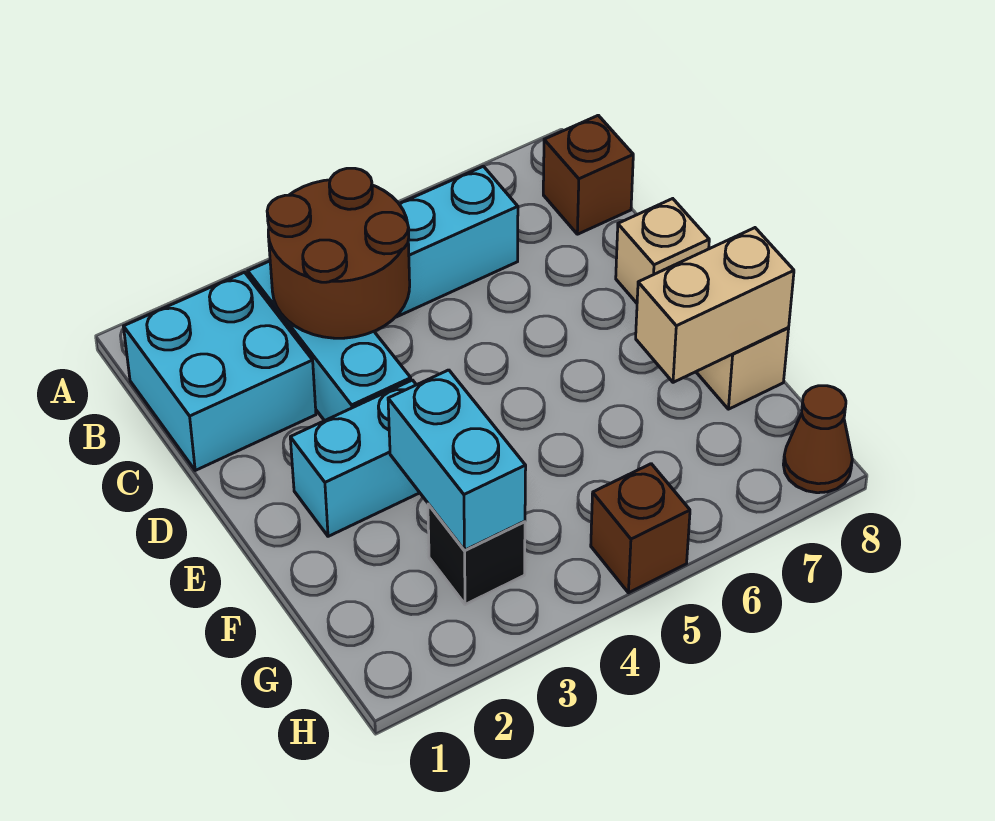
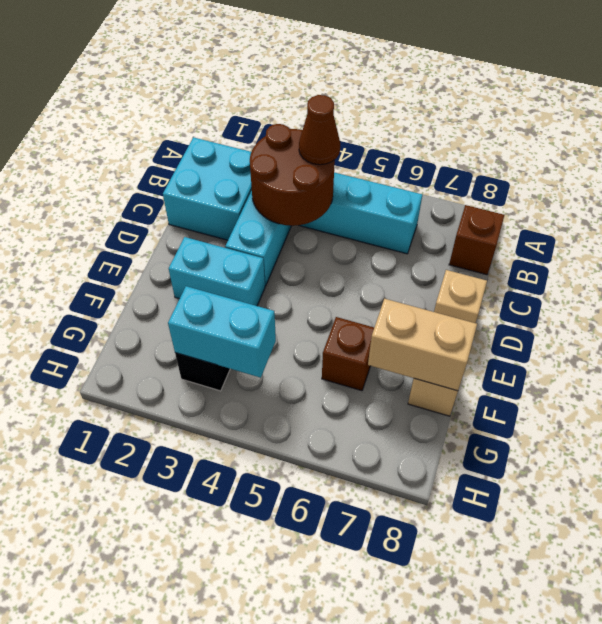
cyan 1x2 brick [388,370,526,550] -> cyan 1x2 brick turned to [168,286,276,378]
brown 1x1 brick [591,464,690,593] -> brown 1x1 brick moved to [322,317,374,391]
brown 1x1 cone [783,386,852,493] -> brown 1x1 cone moved to [299,95,340,165]

